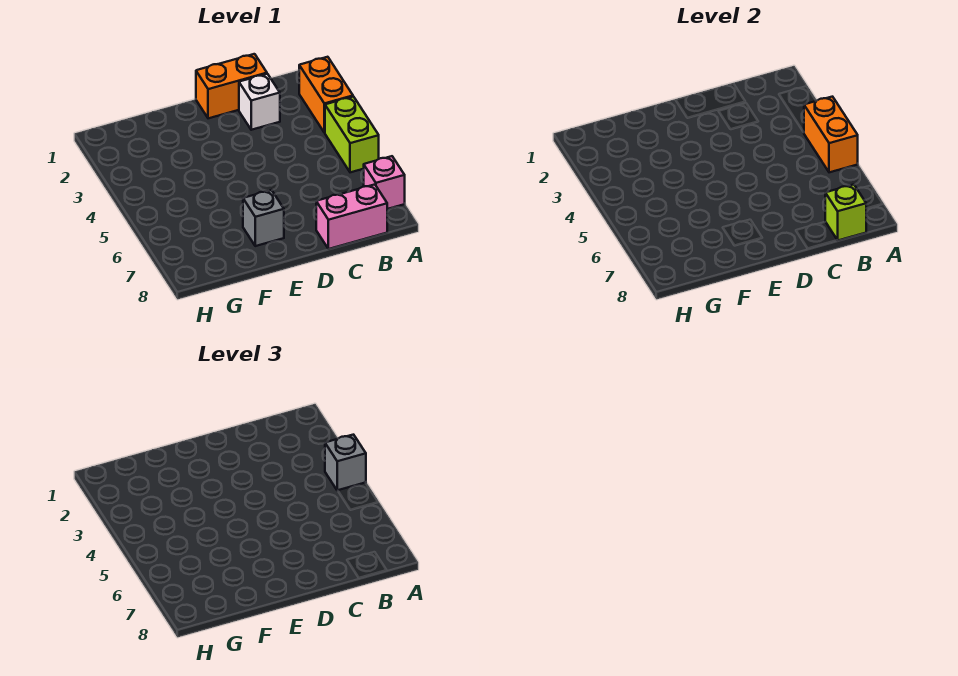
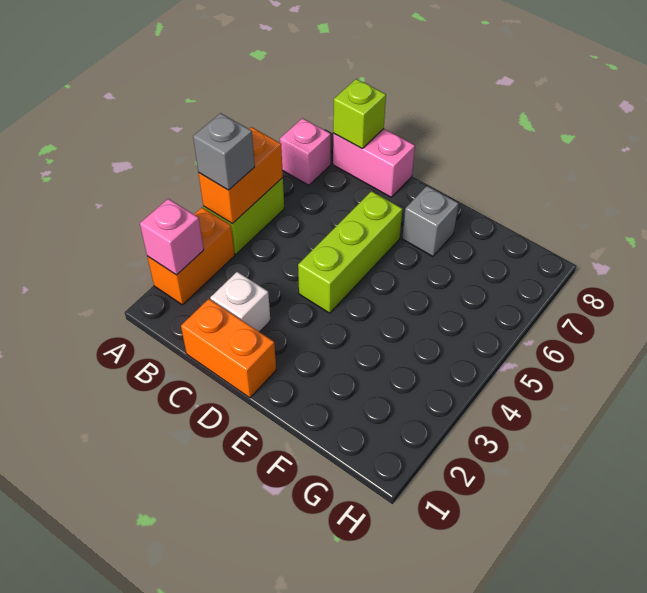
none -> pink 1x1 brick [140,199,204,275]
none -> lime 1x3 brick [298,191,402,313]

